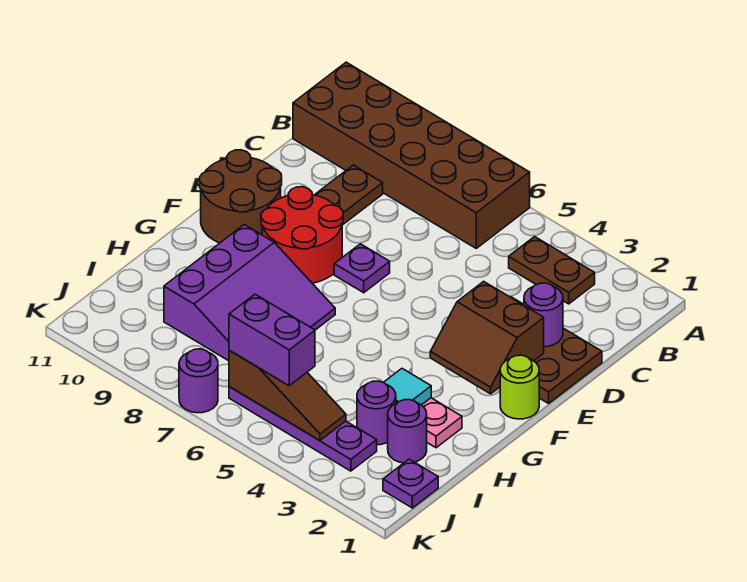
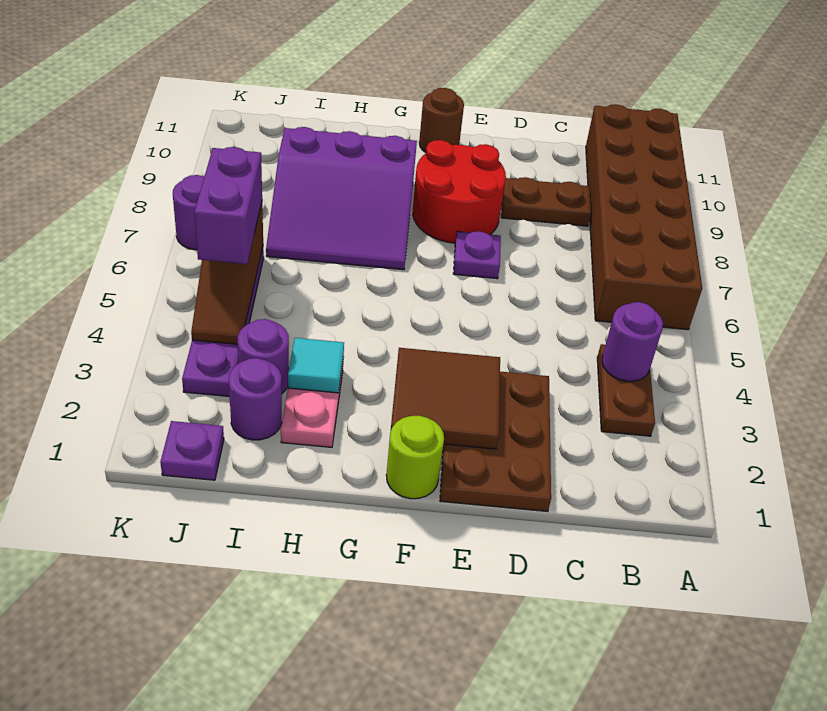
purple 1x1 round brick [524,283,563,347] -> purple 1x1 round brick moved to [602,302,663,381]
brown 2x2 slope [430,281,544,394] -> brown 2x2 tile [391,348,500,449]
brown 2x2 round brick [200,150,282,243] -> brown 1x1 round brick [419,88,464,153]

